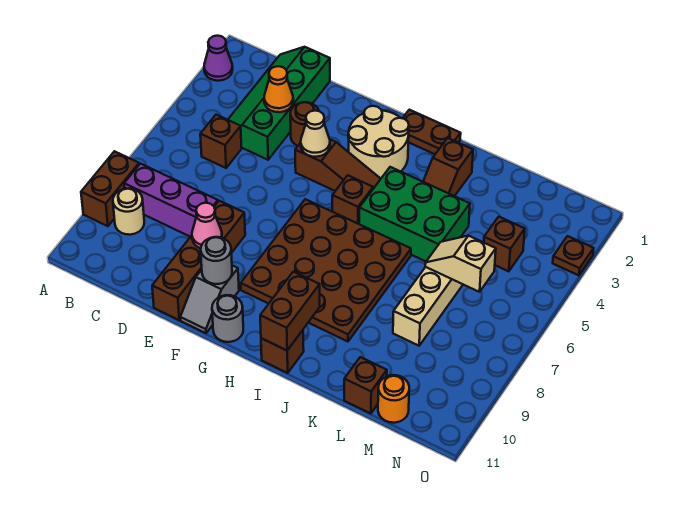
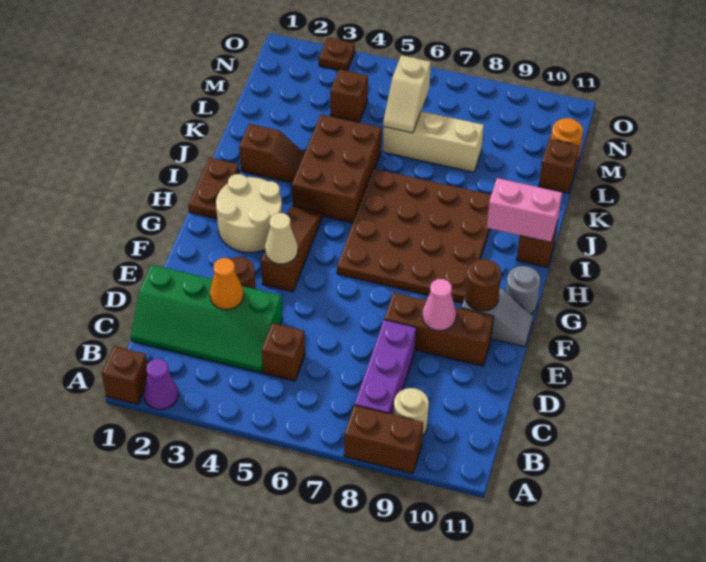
brown 1x4 brick [152,201,245,320] -> brown 1x3 brick [384,293,494,366]
grey 1x1 round brick [201,237,232,284] -> brown 1x1 round brick [465,259,501,311]
brown 1x1 brick [332,175,373,224] -> brown 1x1 brick moved to [102,346,147,405]
green 2x3 brick [359,167,470,261] -> brown 2x3 brick [292,114,381,223]
brown 1x2 brick [260,272,320,350] -> pink 1x2 brick [487,178,562,242]

